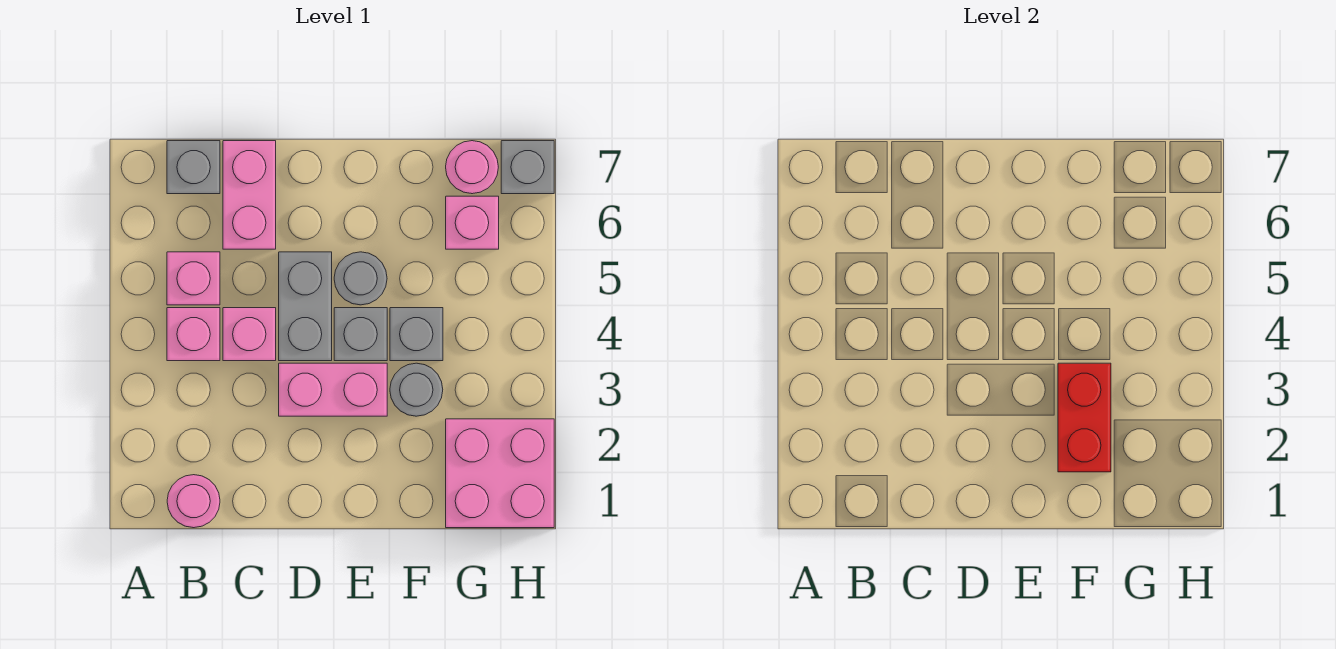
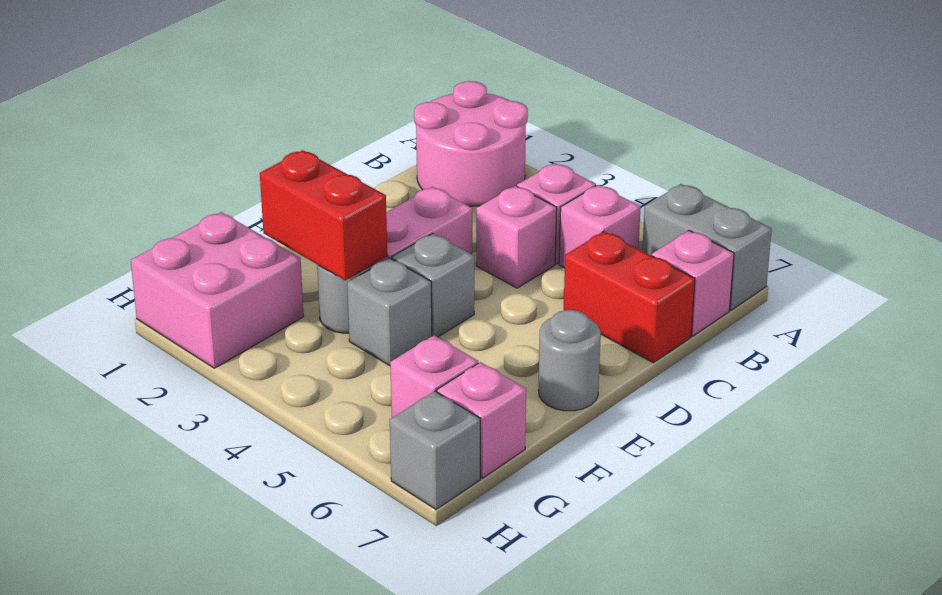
pink 1x1 round brick [167,475,220,528] -> pink 2x2 round brick [414,81,528,206]
grey 1x1 brick [167,141,220,194] -> pink 1x1 brick [652,230,734,336]
pink 1x2 brick [223,141,276,249] -> red 1x2 brick [564,231,695,363]
grey 1x2 brick [279,252,332,361] -> grey 1x2 brick moved to [642,184,772,310]
grey 1x1 round brick [334,252,387,305] -> grey 1x1 round brick moved to [539,310,601,411]
pink 1x1 round brick [446,141,498,194] -> pink 1x1 brick [437,362,526,478]

